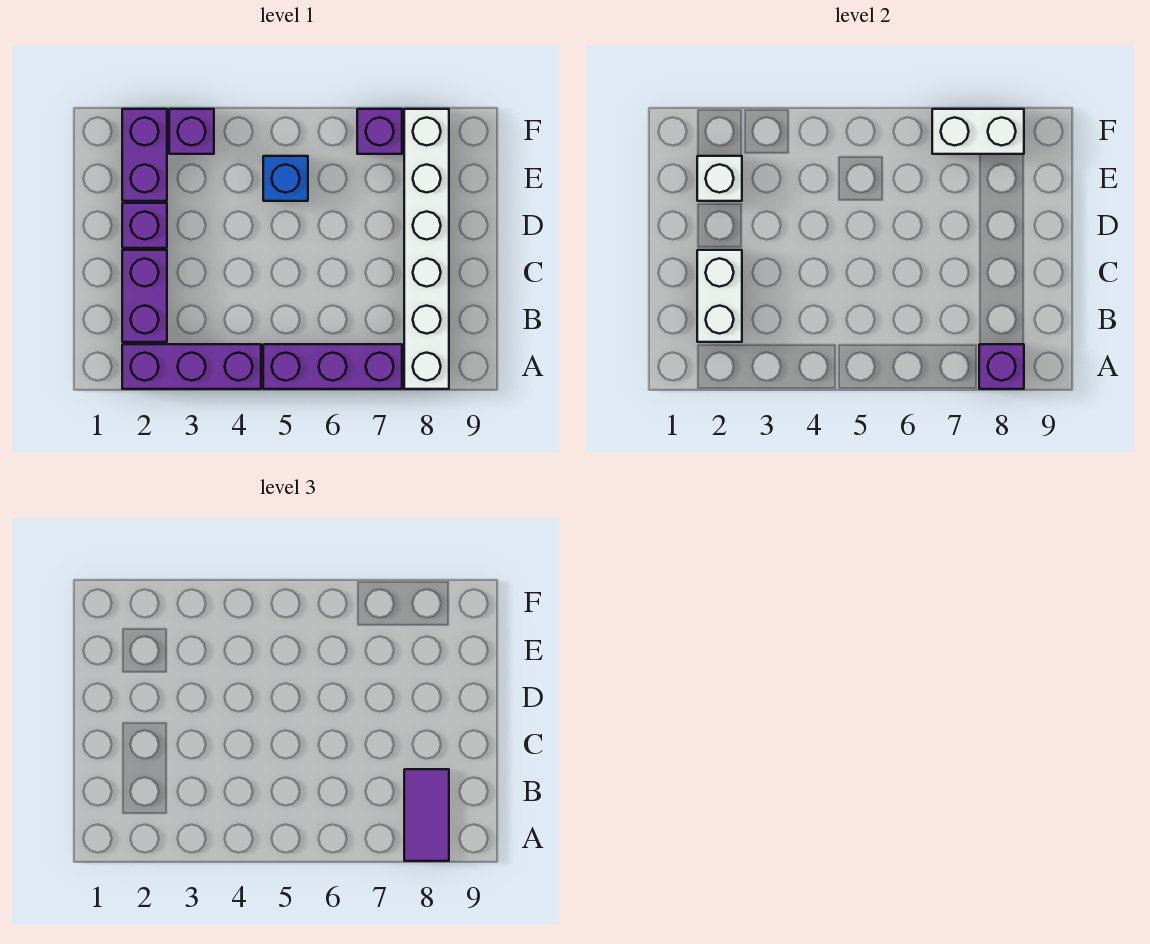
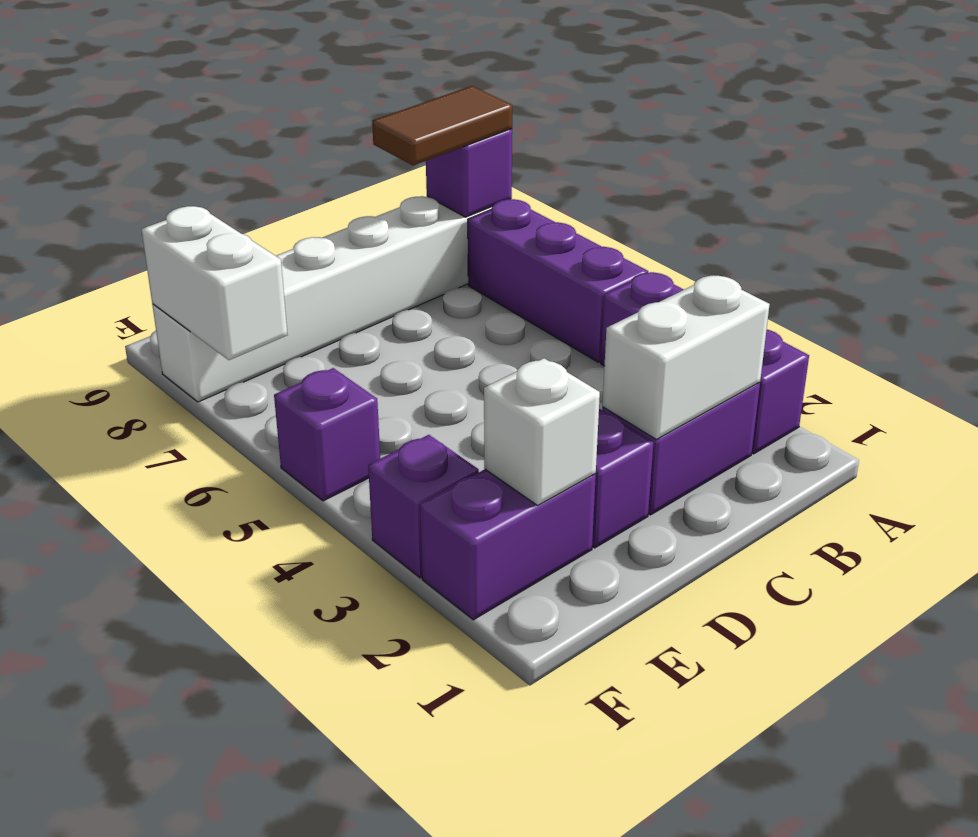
purple 1x2 tile [404,769,449,861] -> brown 1x2 tile [372,86,512,166]
blue 1x1 brick [263,156,308,201] -> none
purple 1x1 brick [357,109,402,154] -> purple 1x1 brick moved to [274,368,380,501]

